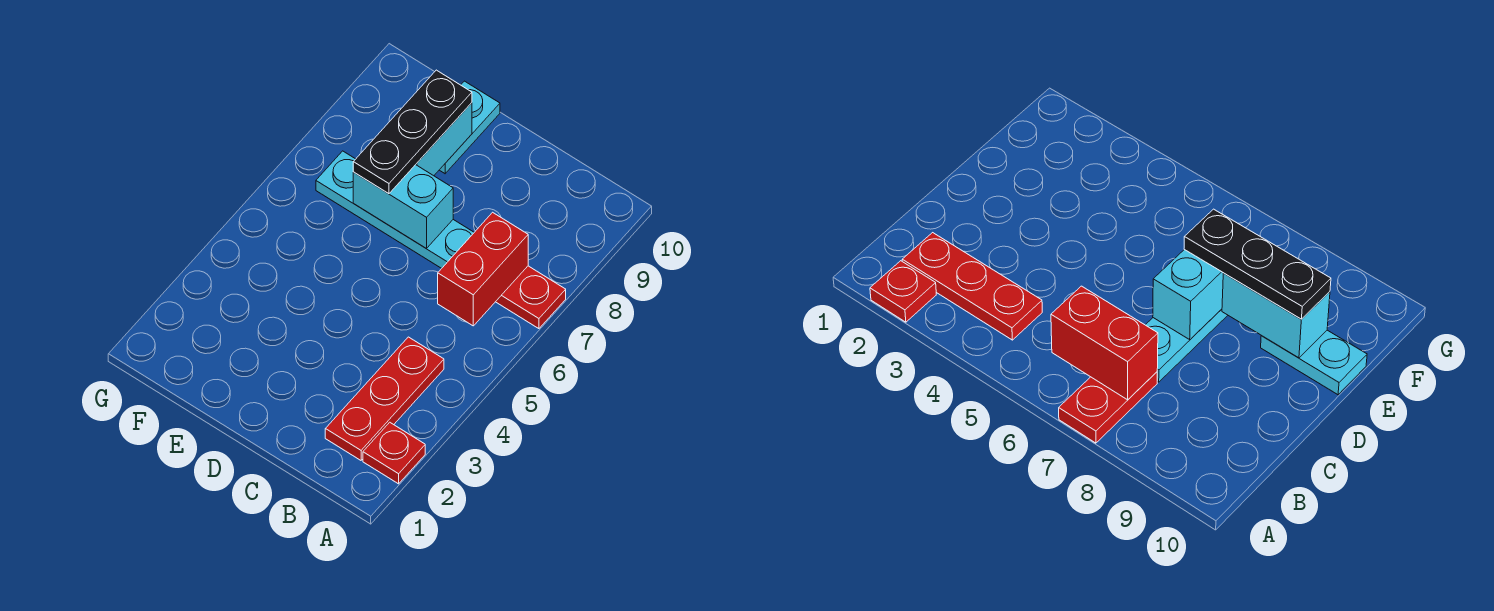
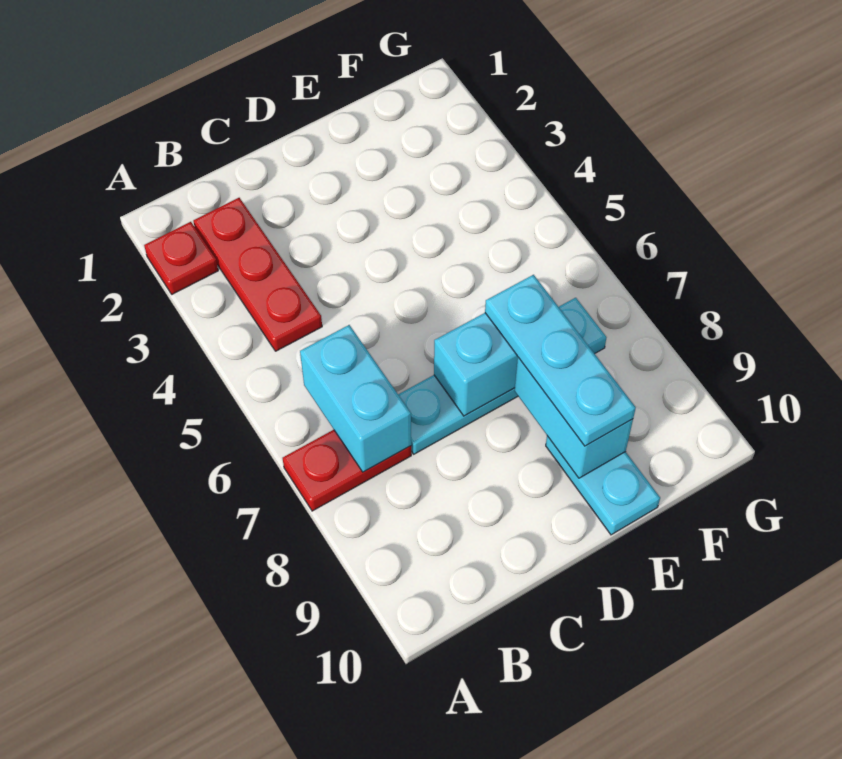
red 1x2 brick [438,212,528,326] -> cyan 1x2 brick [300,325,411,472]
black 1x3 plate [353,70,472,194] -> cyan 1x3 plate [485,275,636,446]

